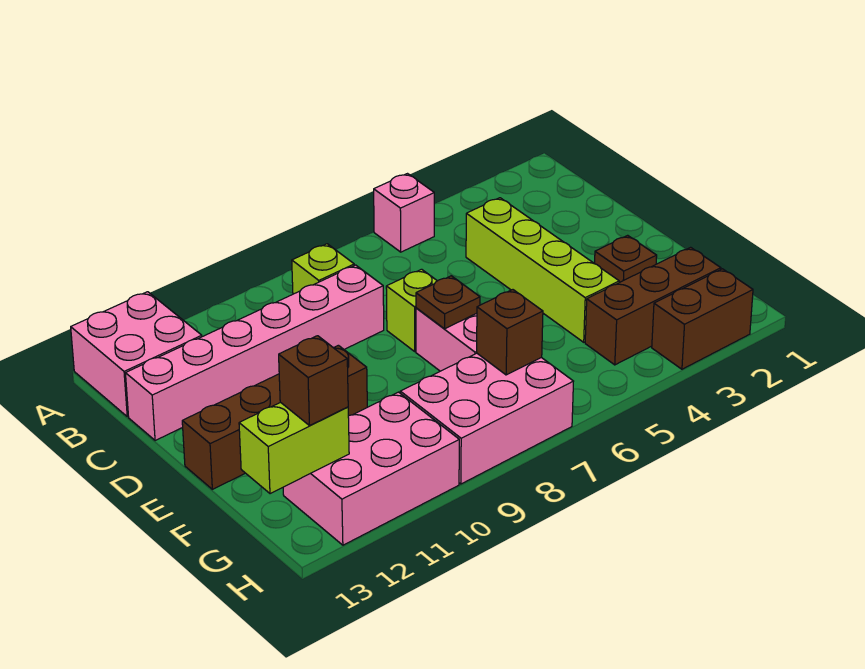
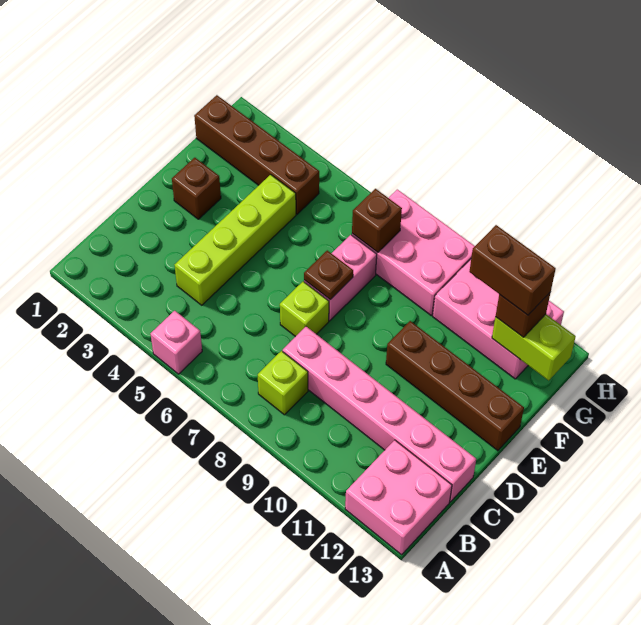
brown 1x1 plate [595,235,657,282] -> brown 1x1 brick [172,158,221,219]
brown 1x3 brick [585,247,721,365] -> brown 1x4 brick [194,95,319,214]
brown 1x2 brick [652,269,753,369] -> brown 1x2 brick moved to [469,225,556,315]

